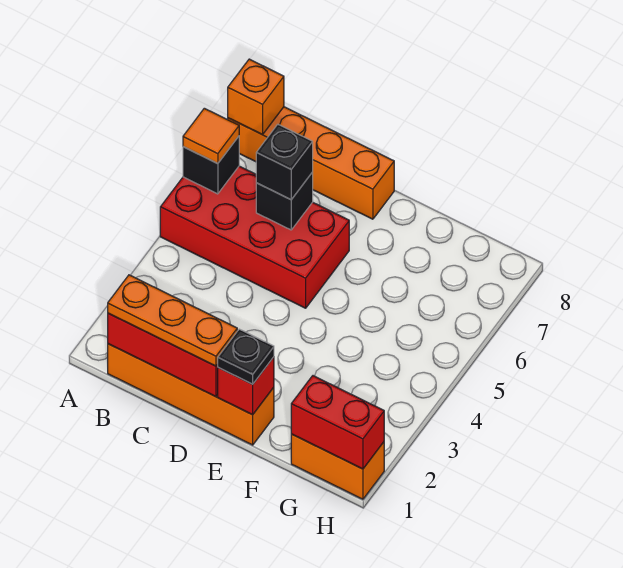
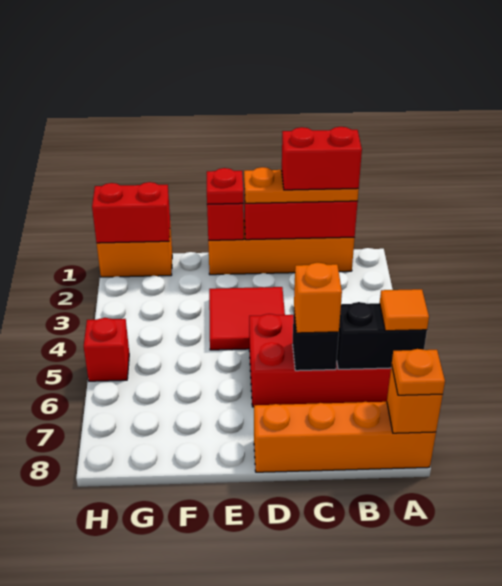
black 1x1 brick [183,136,239,194] -> black 1x2 brick [337,302,427,369]
none -> orange 1x1 plate [392,349,445,395]
none -> red 1x2 brick [282,127,362,190]
black 1x1 brick [256,124,313,200] -> orange 1x1 brick [294,263,342,333]
none -> red 2x2 tile [209,287,285,350]
black 1x1 plate [217,329,274,384] -> red 1x1 plate [207,168,243,204]
none -> red 1x1 brick [84,318,129,381]

